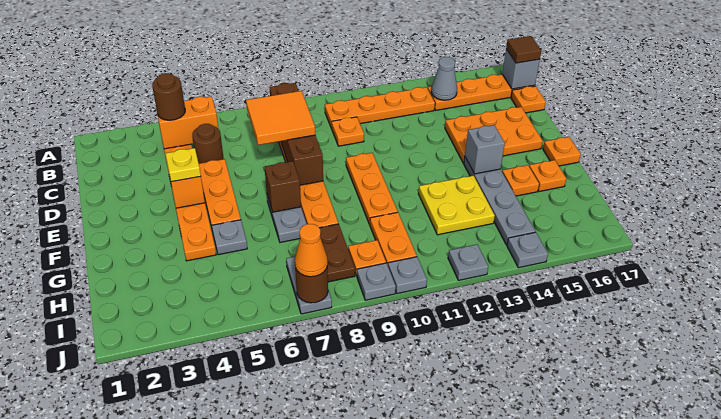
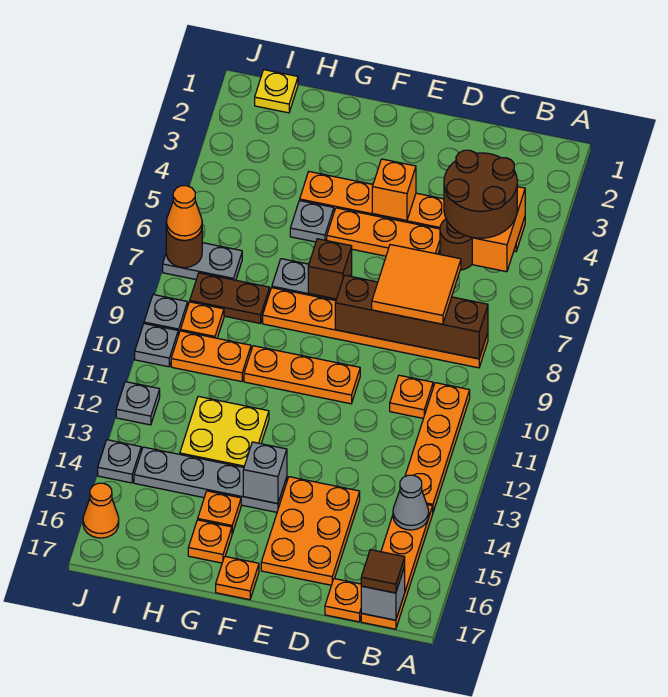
brown 1x1 round brick [152,73,185,120] -> brown 2x2 round brick [444,150,517,238]
yellow 1x1 plate [165,148,201,182] -> yellow 1x1 plate moved to [255,70,298,113]
none -> orange 1x1 cone [83,483,119,538]

